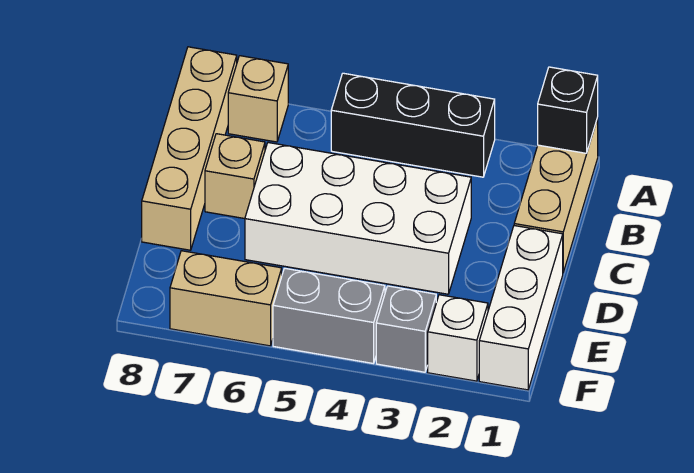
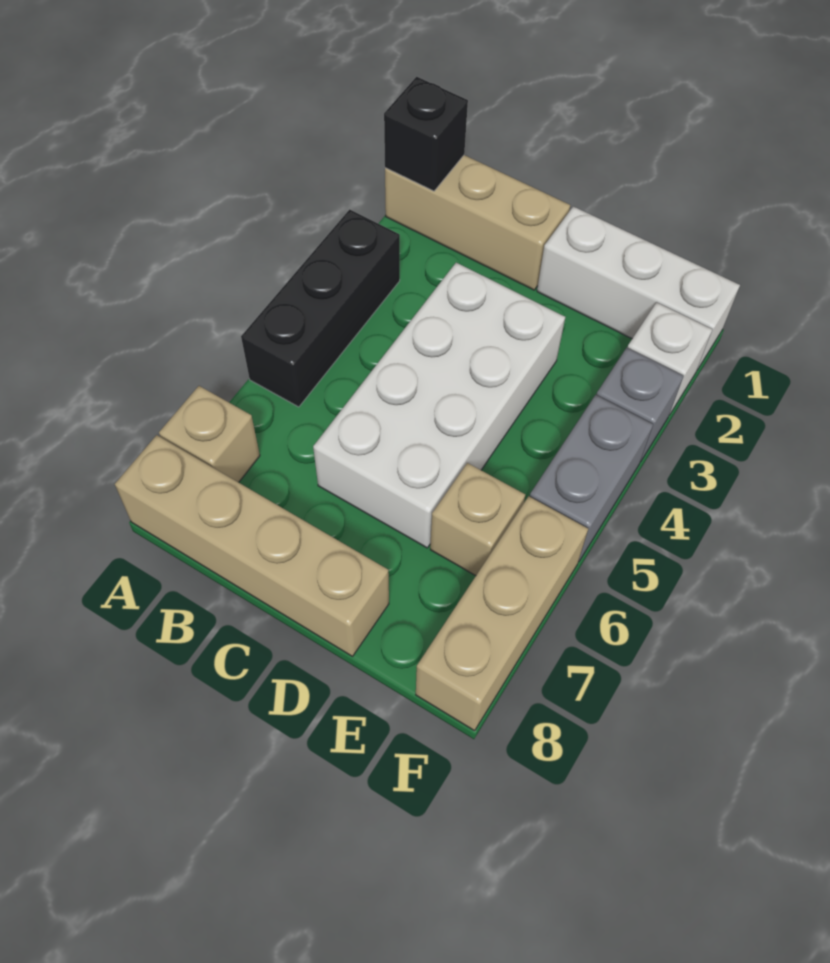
tan 1x1 brick [205,134,265,219] -> tan 1x1 brick moved to [430,463,526,576]
tan 1x2 brick [170,251,282,346] -> tan 1x3 brick [416,496,588,731]

